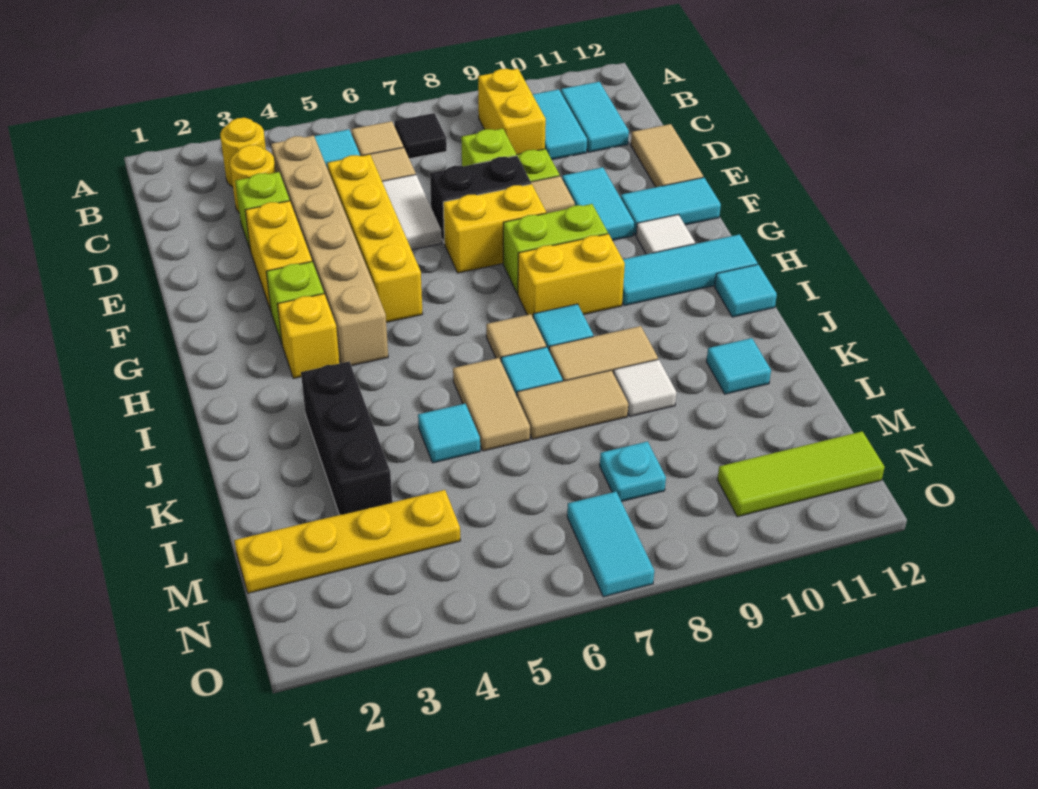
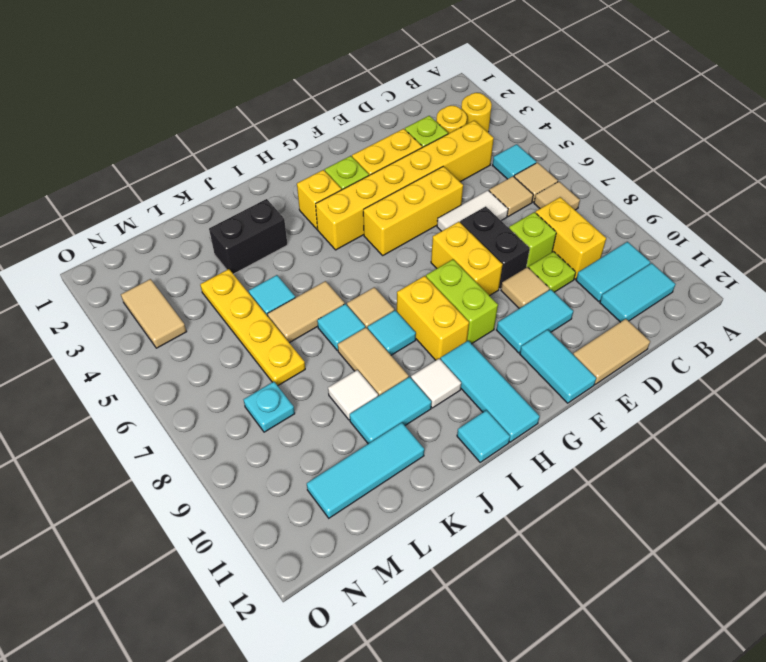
black 1x1 tile [394,113,447,159] -> tan 1x1 tile [534,182,580,210]
yellow 1x2 brick [478,69,546,154] -> yellow 1x2 brick turned to [535,197,606,279]
tan 1x6 brick [271,136,388,366] -> yellow 1x6 brick [316,121,494,250]
yellow 1x4 brick [327,154,423,322] -> yellow 1x3 brick [363,166,463,255]
white 1x1 tile [636,215,695,254] -> white 1x1 tile moved to [411,358,461,408]
black 1x3 brick [301,362,392,515] -> black 1x2 brick [209,199,288,274]
tan 1x2 tile [517,370,628,439] -> tan 1x2 tile moved to [121,279,187,348]
cyan 1x1 tile [707,338,771,394] -> cyan 1x3 tile [307,423,424,518]
yellow 1x4 plate [234,490,460,593] -> yellow 1x4 plate moved to [200,269,305,386]
cyan 1x2 tile [567,492,654,597] -> cyan 1x2 tile moved to [350,377,431,444]
lime 1x3 tile [718,431,885,517] -> none

